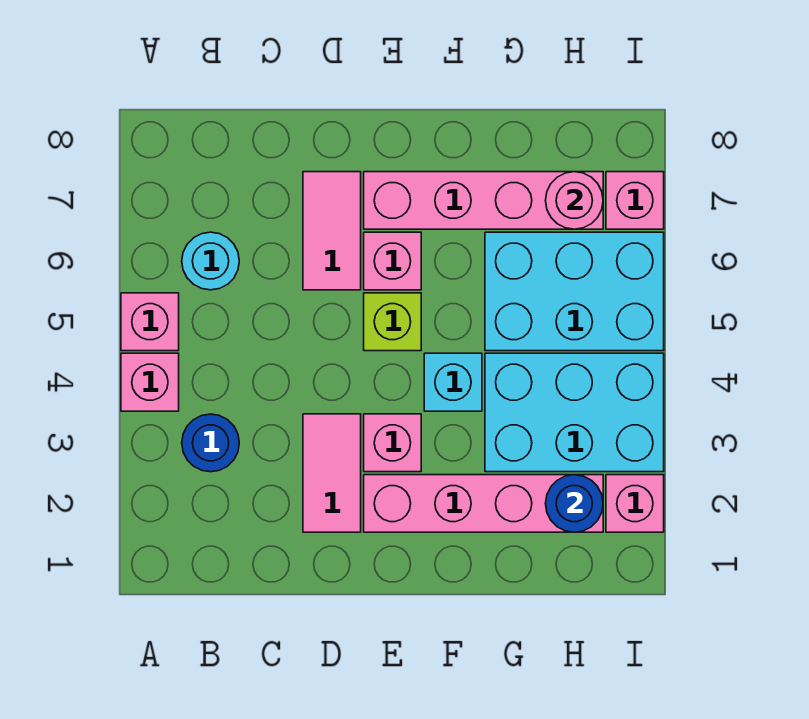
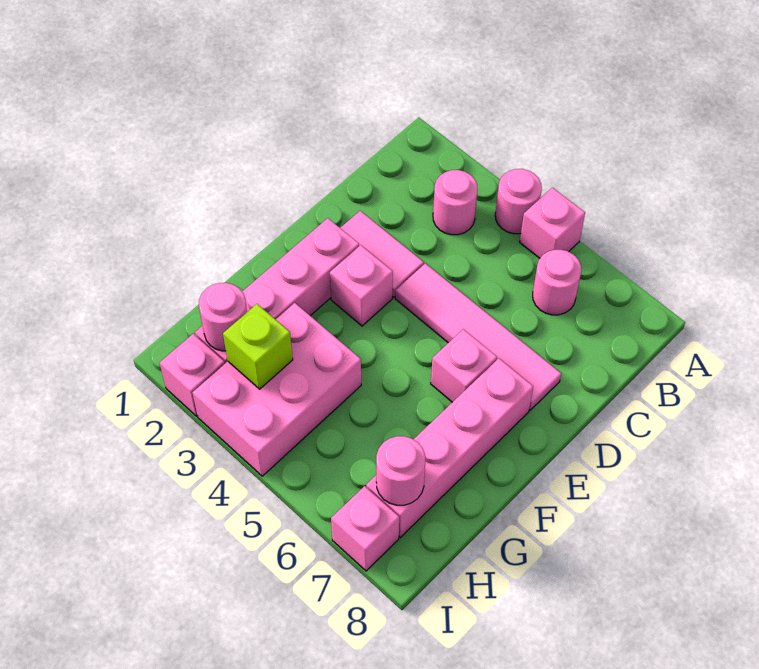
pink 1x1 brick [121,353,179,411] -> pink 1x1 round brick [495,169,542,234]
blue 1x1 round brick [182,414,239,472] -> pink 1x1 round brick [433,170,478,235]
cyan 1x1 round brick [182,232,239,290] -> pink 1x1 round brick [533,250,581,315]
pink 1x2 tile [303,172,361,290] -> pink 1x4 tile [395,263,561,410]
lime 1x1 brick [364,293,421,351] -> lime 1x1 brick moved to [223,304,293,389]
cyan 1x1 brick [424,353,482,411] -> none
cyan 2x3 brick [485,353,664,472] -> pink 2x3 brick [193,303,361,476]
cyan 2x3 brick [485,232,664,351] -> none
blue 1x1 round brick [546,475,603,532] -> pink 1x1 round brick [199,283,247,351]

